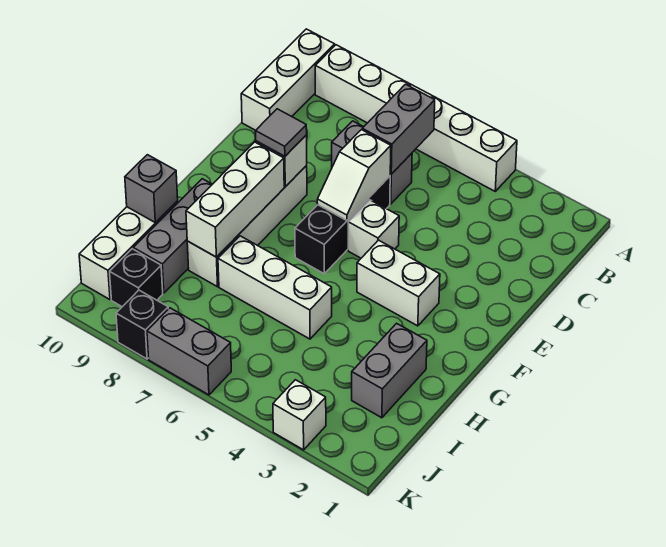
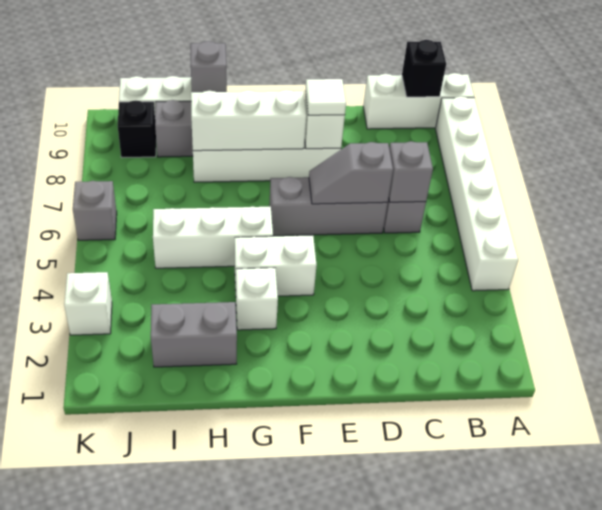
grey 1x2 brick [362,84,435,174] -> grey 1x1 brick [389,141,433,202]
black 1x3 brick [295,176,390,274] -> grey 1x3 brick [269,177,388,236]
white 1x2 slope [317,130,391,220] -> grey 1x2 slope [309,142,393,204]
white 1x1 brick [348,200,399,258] -> white 1x1 brick moved to [236,268,278,330]
grey 1x1 tile [255,109,307,156] -> white 1x1 tile [305,79,346,115]
white 1x2 brick [357,240,440,326] -> white 1x2 brick turned to [235,235,317,296]
white 1x3 brick [218,236,332,339] -> white 1x3 brick turned to [153,207,273,268]
grey 1x2 brick [147,308,231,395] -> grey 1x1 brick [73,181,117,240]
black 1x1 brick [116,290,168,359] -> black 1x1 brick moved to [402,40,446,97]

